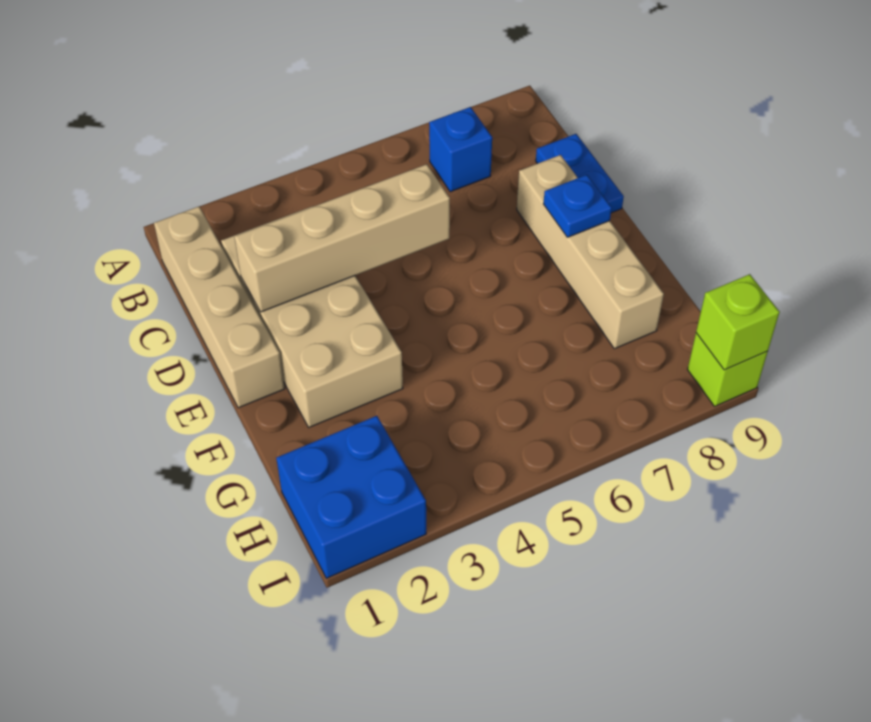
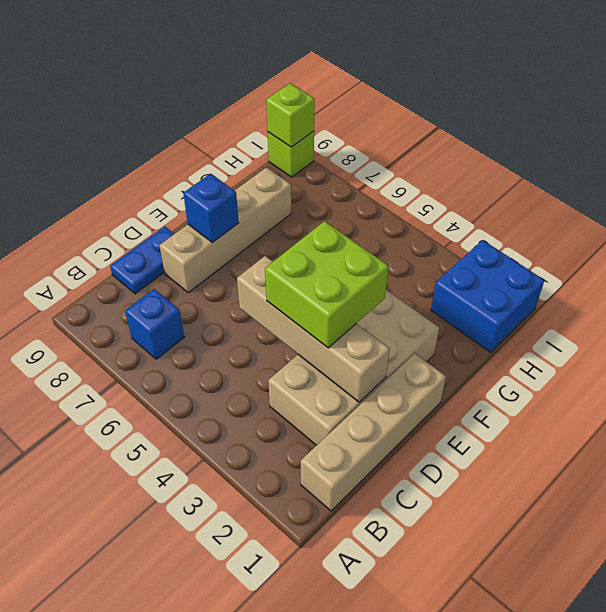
none -> lime 2x2 brick [265,221,389,348]
blue 1x1 plate [543,175,612,237] -> blue 1x1 brick [183,174,239,243]

